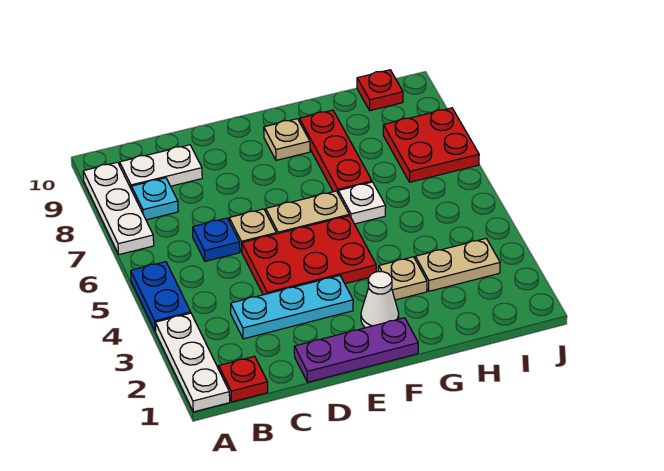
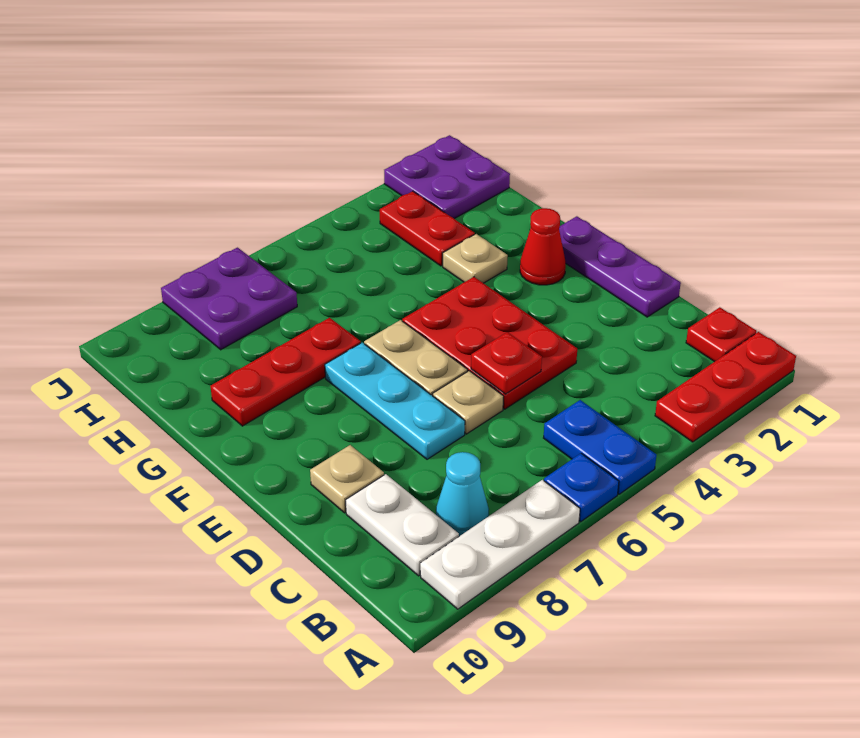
white 1x3 plate [155,313,230,412] -> red 1x3 plate [655,332,796,442]
blue 1x2 plate [131,262,191,332] -> blue 1x2 plate turned to [544,400,656,494]
cyan 1x1 plate [132,178,178,220] -> cyan 1x1 cone [436,452,489,536]
cyan 1x3 plate [231,276,353,339] -> cyan 1x3 plate moved to [325,343,465,459]
blue 1x1 plate [193,218,240,261] -> blue 1x1 plate moved to [544,453,619,522]
white 1x1 cone [361,272,399,328] -> red 1x1 cone [520,208,566,285]
tan 1x1 plate [264,119,310,160] -> tan 1x1 plate moved to [310,445,384,513]
white 1x1 plate [338,182,386,224] -> none
tan 1x2 plate [415,239,500,291] -> red 1x2 plate [380,191,475,266]
none -> purple 2x2 plate [384,135,510,219]
red 2x2 plate [383,108,479,182] -> purple 2x2 plate [161,248,297,350]
red 1x1 plate [357,70,403,111] -> red 1x1 plate moved to [471,332,542,394]

